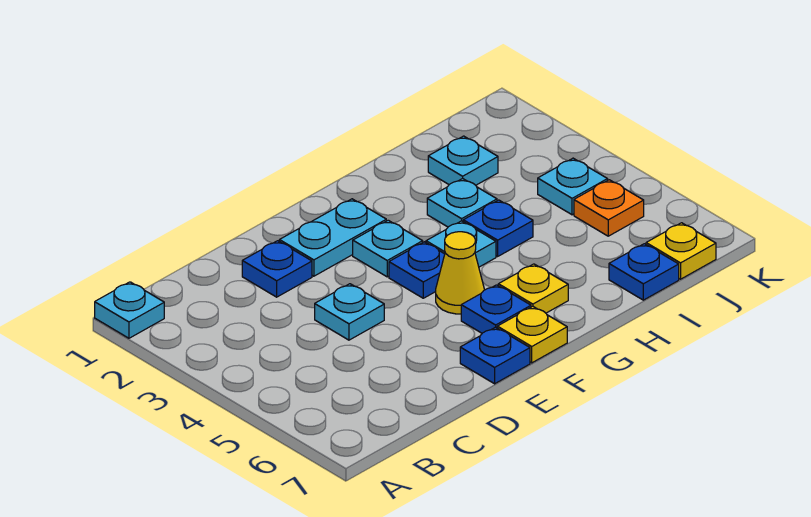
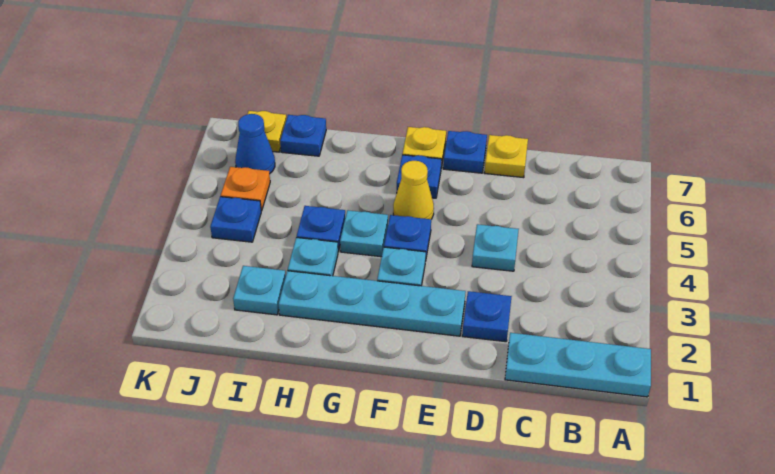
cyan 1x1 plate [95,282,164,338] -> cyan 1x3 plate [505,333,651,397]
cyan 1x2 plate [279,199,386,276] -> cyan 1x4 plate [278,271,466,336]
yellow 1x1 plate [498,264,568,313] -> yellow 1x1 plate moved to [485,135,528,178]
cyan 1x1 plate [538,158,608,215] -> blue 1x1 plate [210,197,261,242]
none -> blue 1x1 cone [235,114,275,174]

